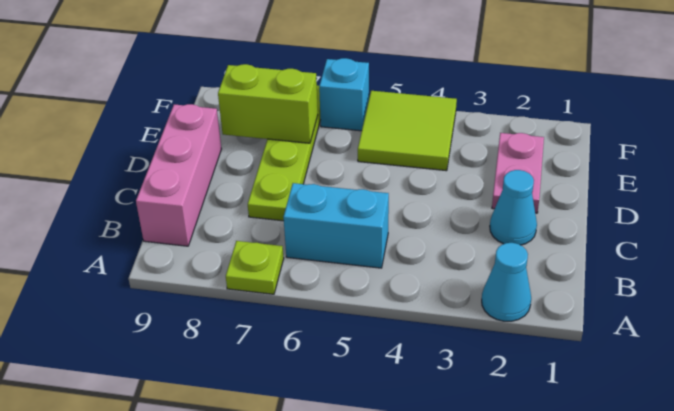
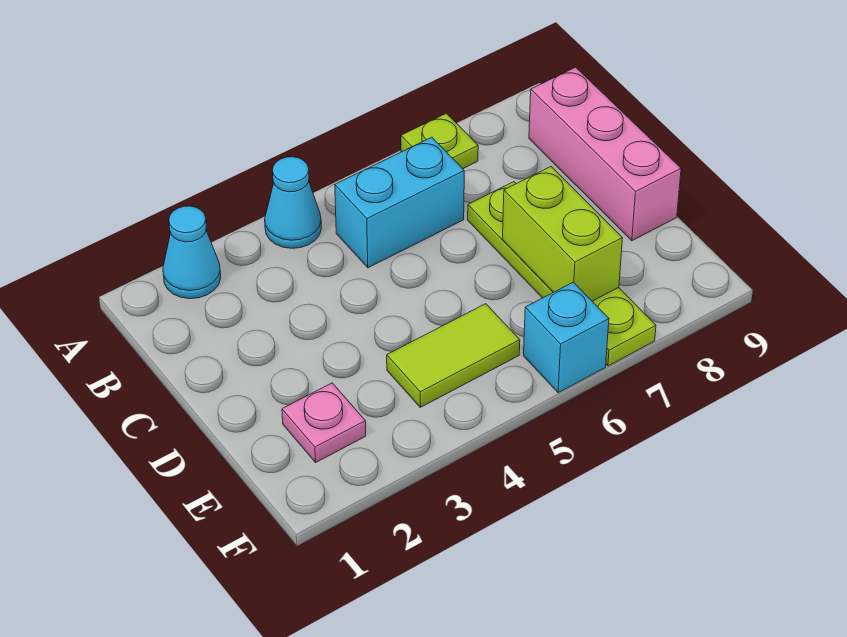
cyan 1x1 cone [490,170,537,245] -> cyan 1x1 cone moved to [265,157,321,248]
pink 1x2 plate [492,133,544,213] -> pink 1x1 plate [282,383,366,462]
lime 2x2 tile [358,91,457,171] -> lime 1x2 tile [387,304,520,407]
lime 1x2 brick [218,64,318,143] -> lime 1x2 brick turned to [503,167,622,301]

